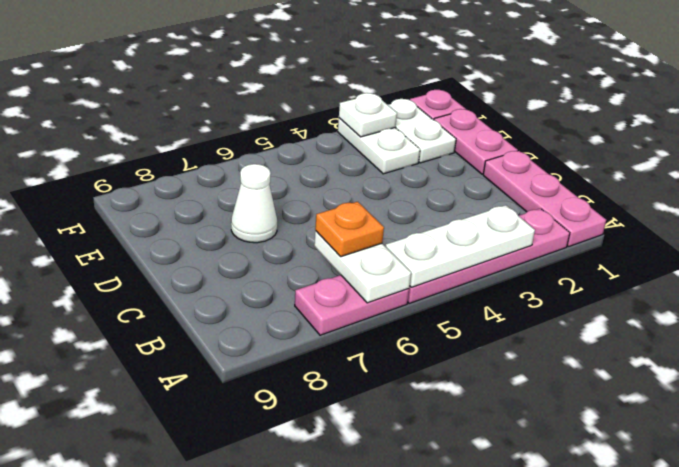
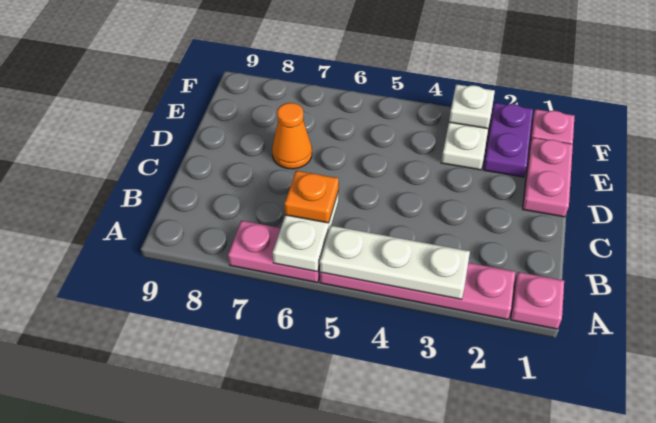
pink 1x3 plate [483,151,606,247] -> pink 1x1 plate [511,272,564,329]
white 1x1 cone [231,164,277,243] -> orange 1x1 cone [272,103,312,169]
white 1x2 plate [388,99,456,163] -> purple 1x2 plate [483,103,533,177]

